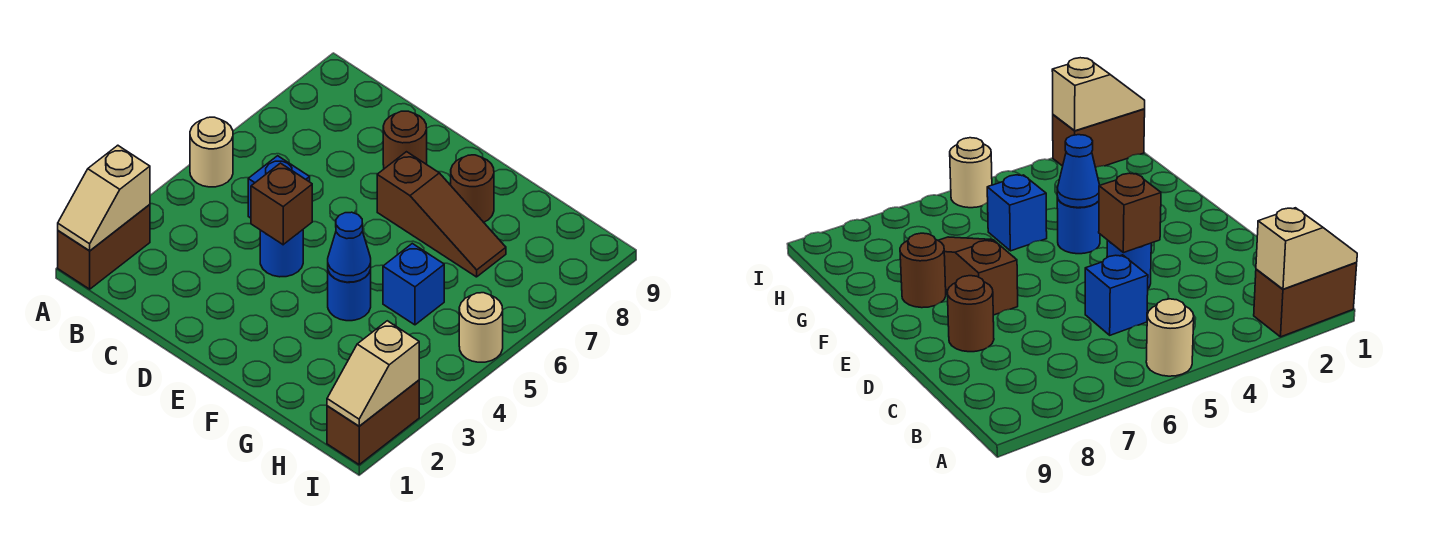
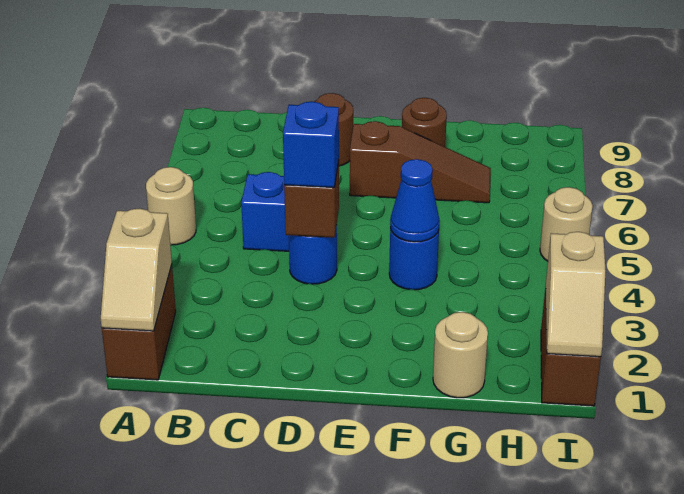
none -> tan 1x1 round brick [433,312,488,398]
blue 1x1 brick [383,243,444,325] -> blue 1x1 brick moved to [283,102,339,188]

